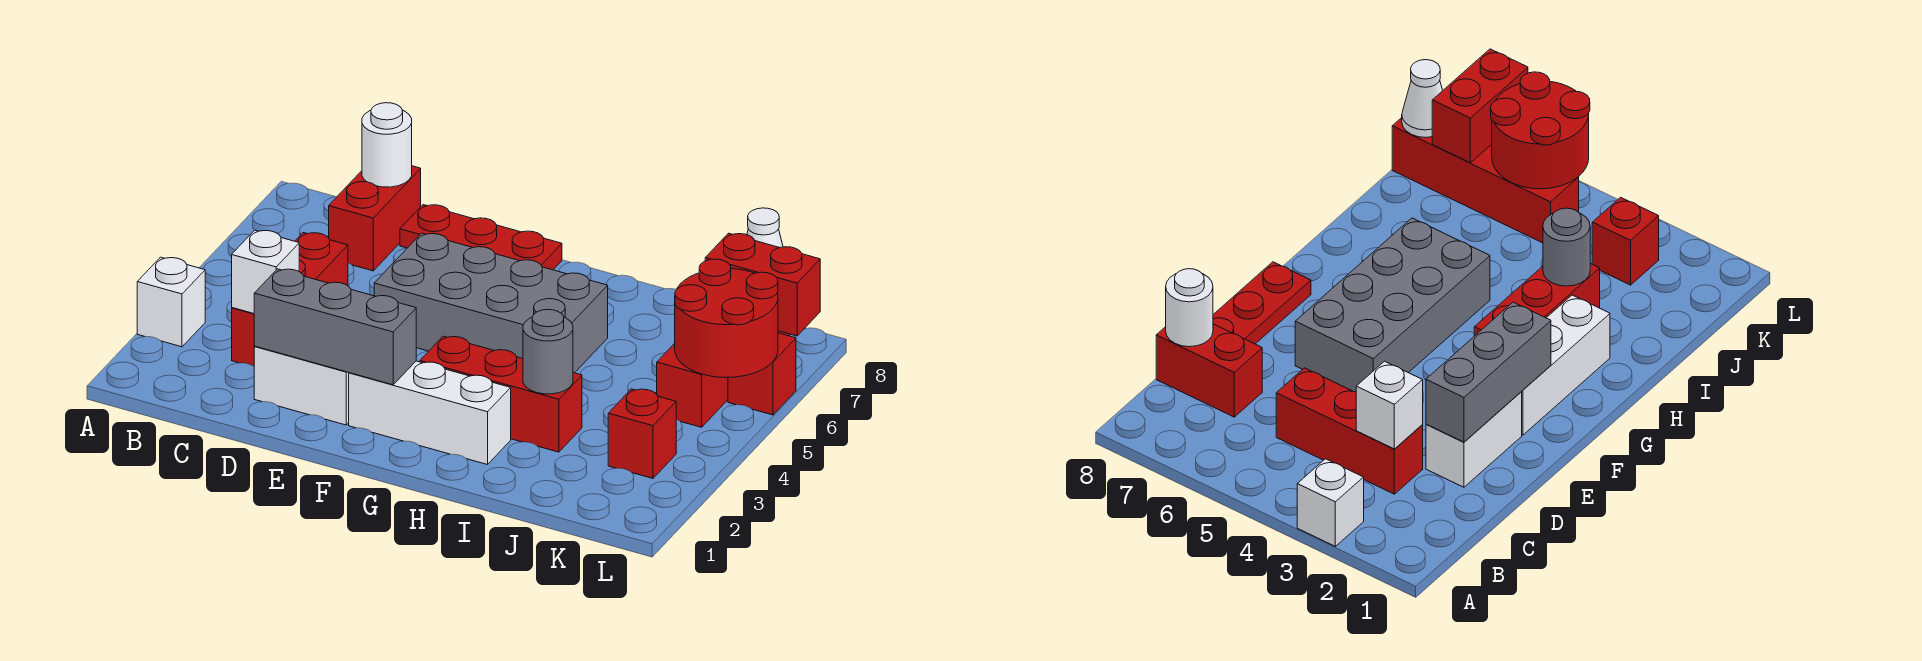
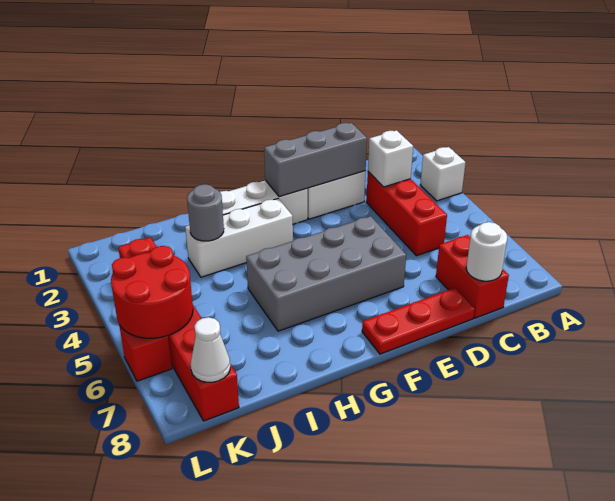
red 1x3 brick [420,336,582,452] -> white 1x3 brick [185,199,293,277]
red 1x2 brick [705,233,820,336] -> none

